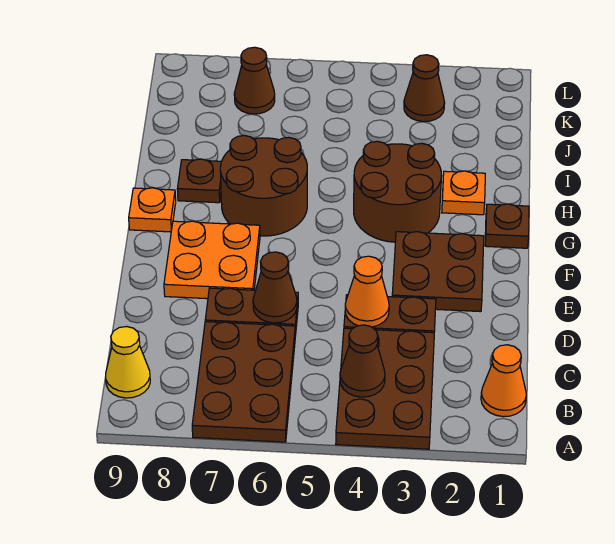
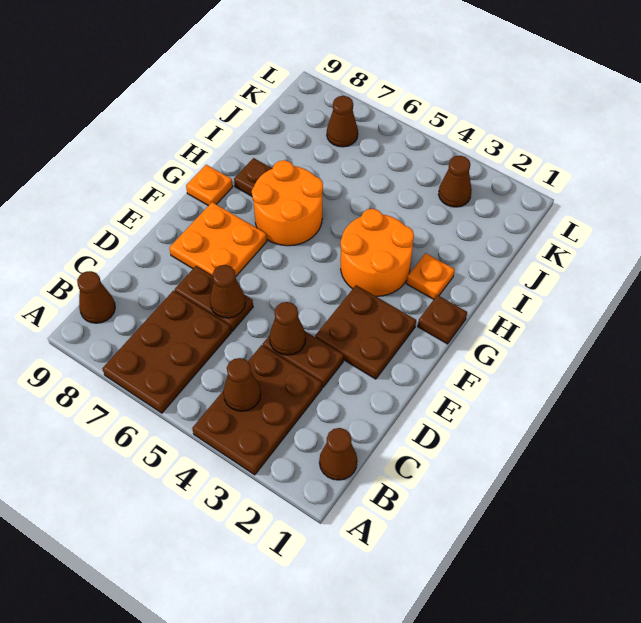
orange 1x1 cone [481,345,526,417] -> brown 1x1 cone [319,428,357,480]
yellow 1x1 cone [106,327,150,398] -> brown 1x1 cone [77,271,115,323]
orange 1x1 cone [345,256,389,327] -> brown 1x1 cone [270,302,306,355]
brown 2x2 round brick [354,141,441,242] -> orange 2x2 round brick [341,209,414,296]
brown 2x2 round brick [220,135,307,236] -> orange 2x2 round brick [252,160,323,246]

